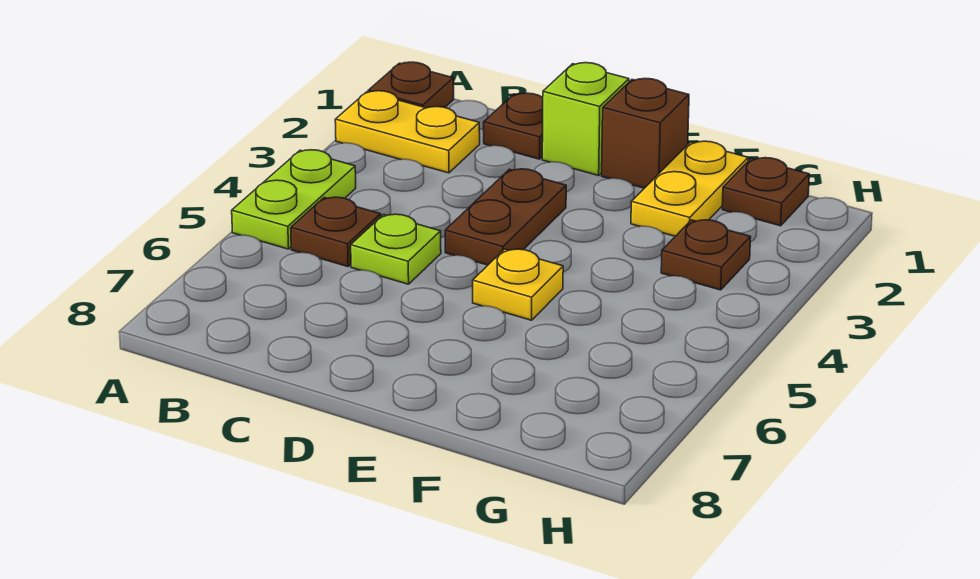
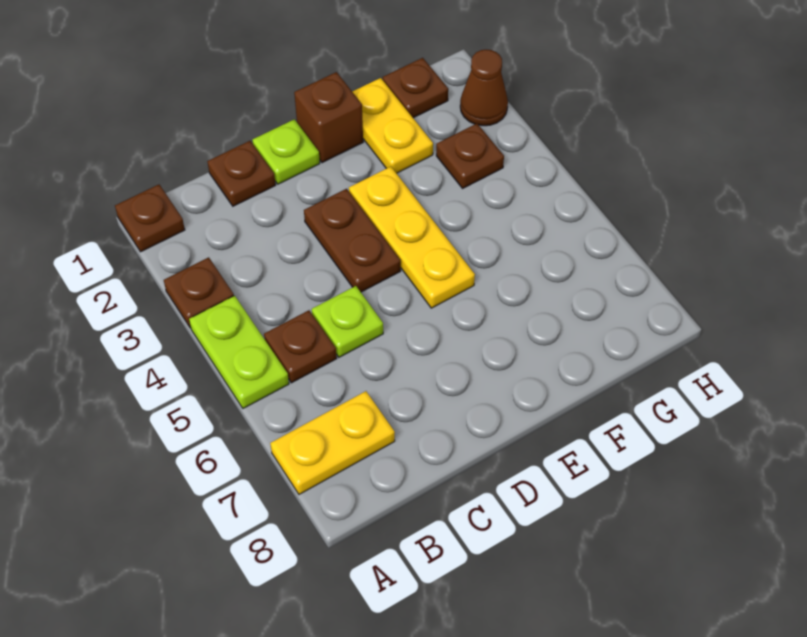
yellow 1x2 plate [335,91,480,173] -> yellow 1x2 plate moved to [270,391,395,494]
none -> brown 1x1 plate [164,257,234,328]
lime 1x1 brick [542,63,629,176] -> lime 1x1 plate [252,119,320,184]
yellow 1x1 plate [473,249,563,320] -> yellow 1x3 plate [349,167,475,308]
none -> brown 1x1 cone [460,50,508,126]

